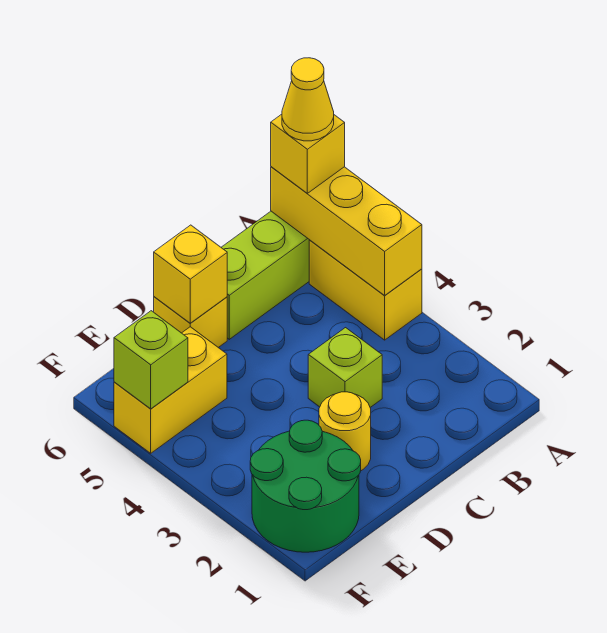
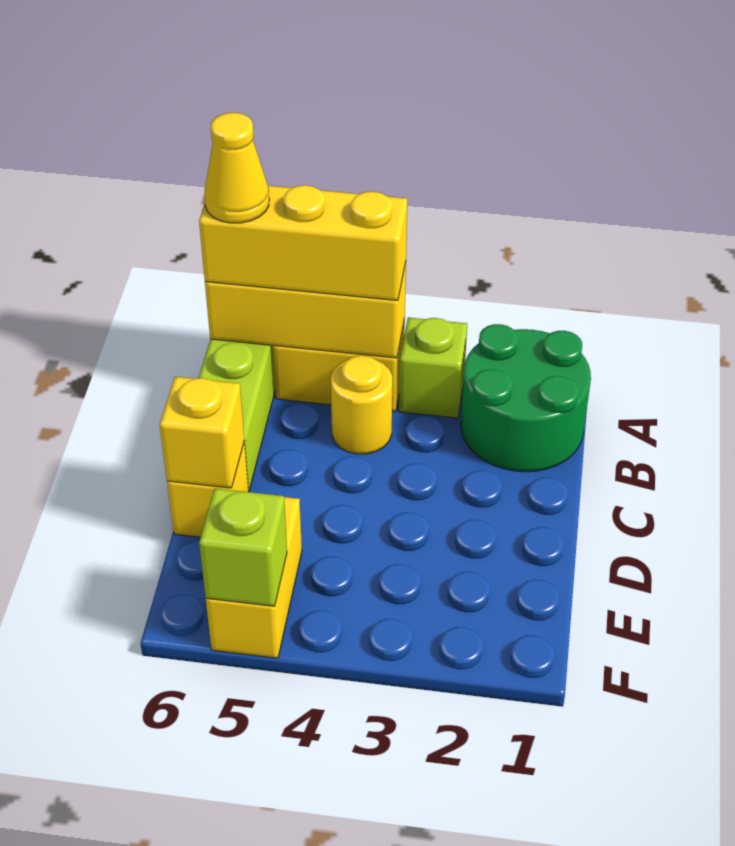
yellow 1x1 brick [271,114,345,193] -> yellow 1x3 brick [199,185,407,300]
lime 1x1 brick [308,328,382,407] -> lime 1x1 brick moved to [399,317,467,418]
yellow 1x1 round brick [319,392,371,471] -> yellow 1x1 round brick moved to [331,356,392,454]
green 2x2 round brick [250,420,361,552] -> green 2x2 round brick moved to [461,324,591,472]

